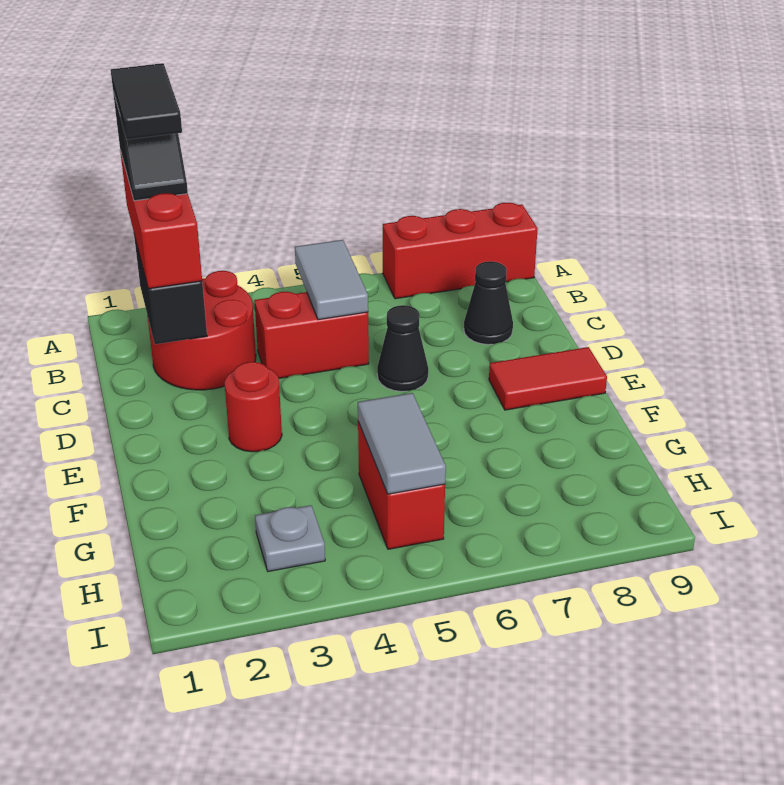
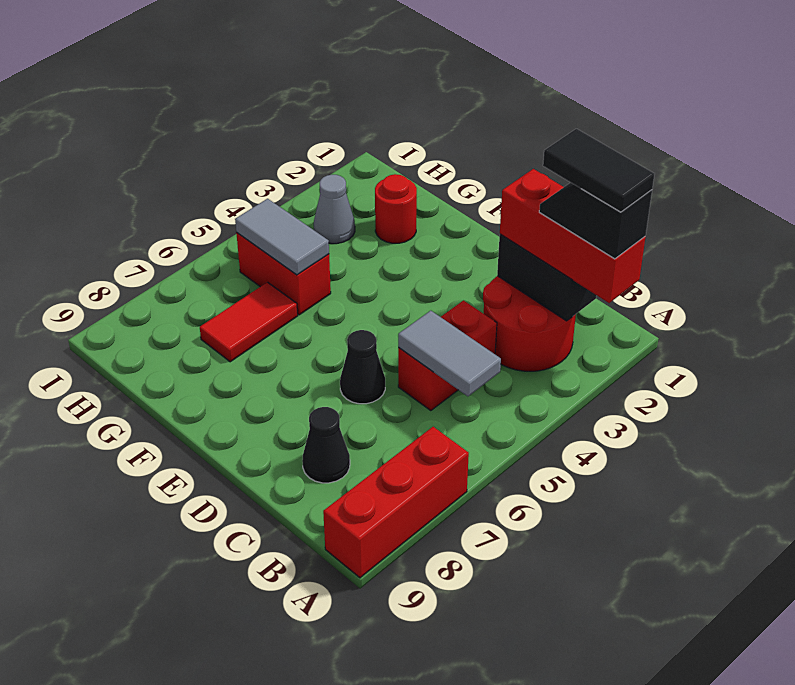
red 1x1 round brick [225,362,282,452] -> red 1x1 round brick moved to [375,174,417,243]
red 1x2 tile [489,347,607,410] -> red 1x2 tile moved to [200,282,298,362]
grey 1x1 plate [255,505,325,572] -> grey 1x1 cone [314,175,355,244]

